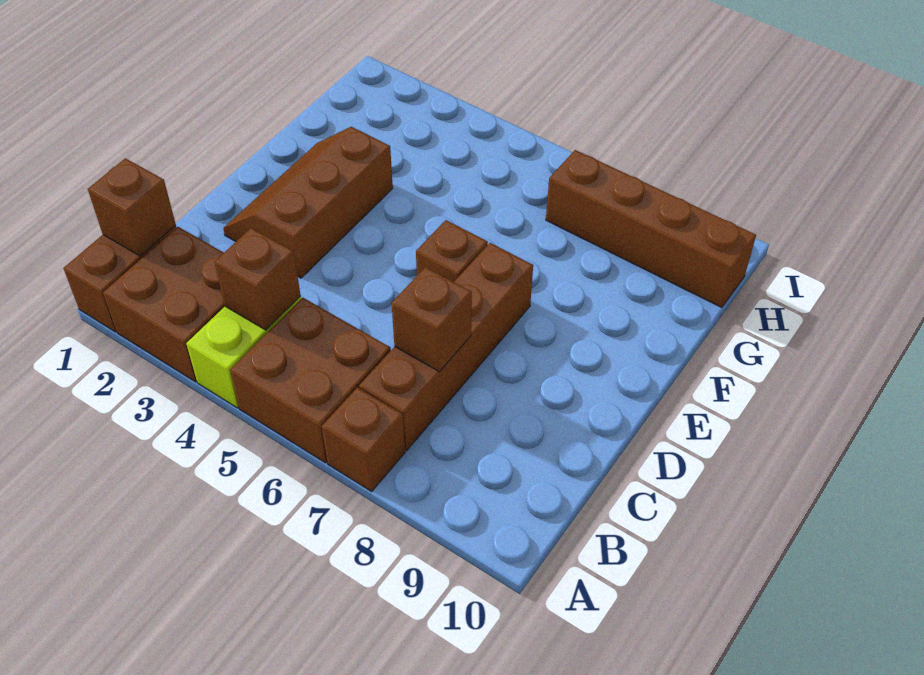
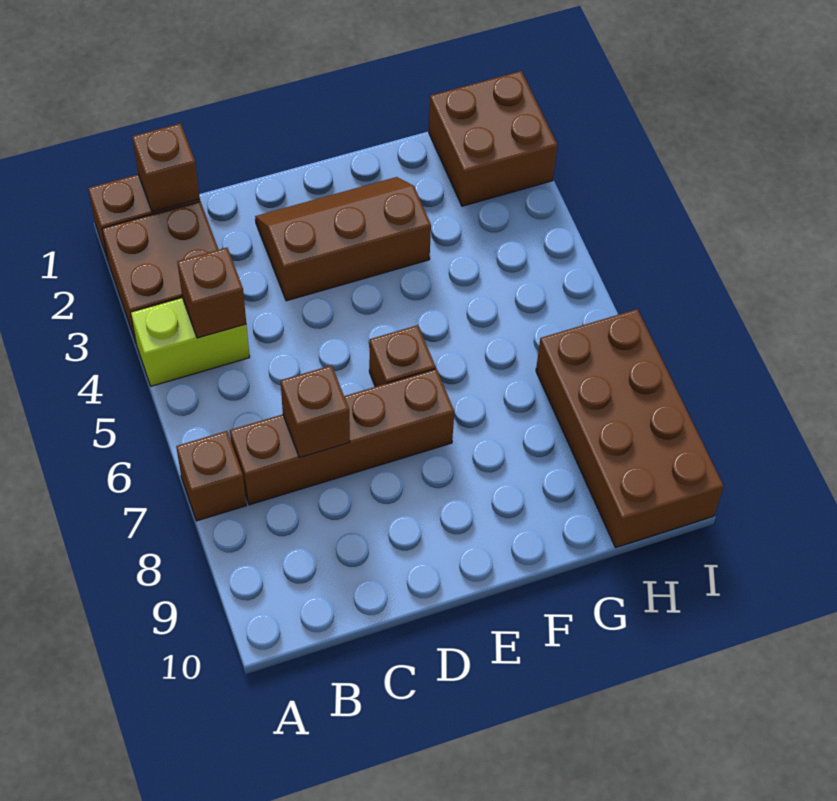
brown 2x2 brick [230,298,391,463] -> brown 2x2 brick moved to [429,71,557,206]
brown 1x4 brick [546,150,756,308] -> brown 2x4 brick [536,309,724,547]

